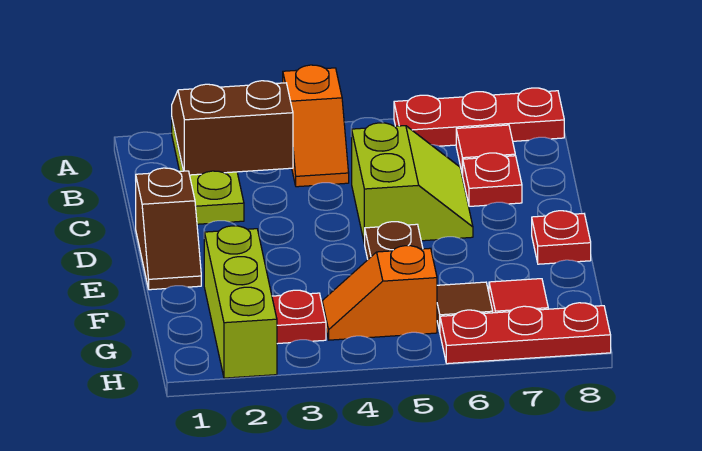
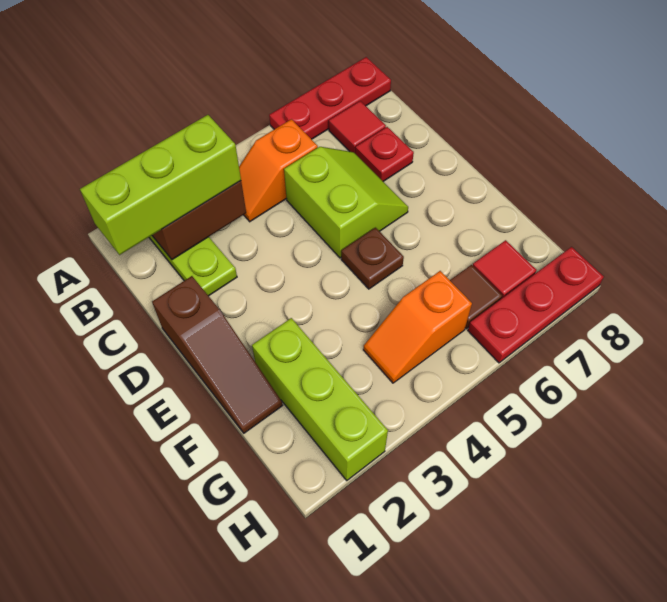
orange 1x2 slope [283,65,349,187] -> orange 1x2 slope turned to [239,119,318,222]
none -> lime 1x3 brick [80,115,241,255]
brown 1x2 slope [136,168,201,290] -> brown 1x3 slope [152,276,283,433]
red 1x1 plate [532,211,591,264] -> none
red 1x1 plate [272,290,326,344] -> none

